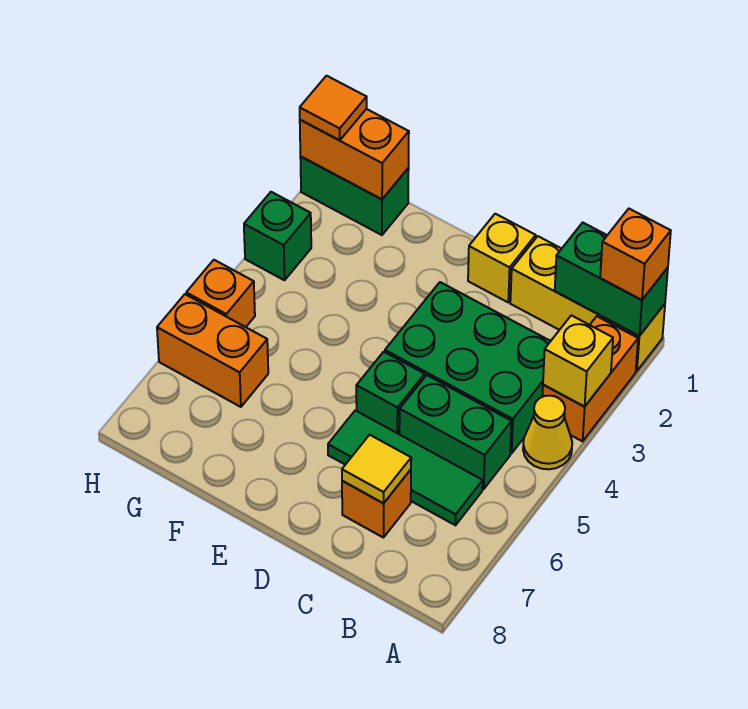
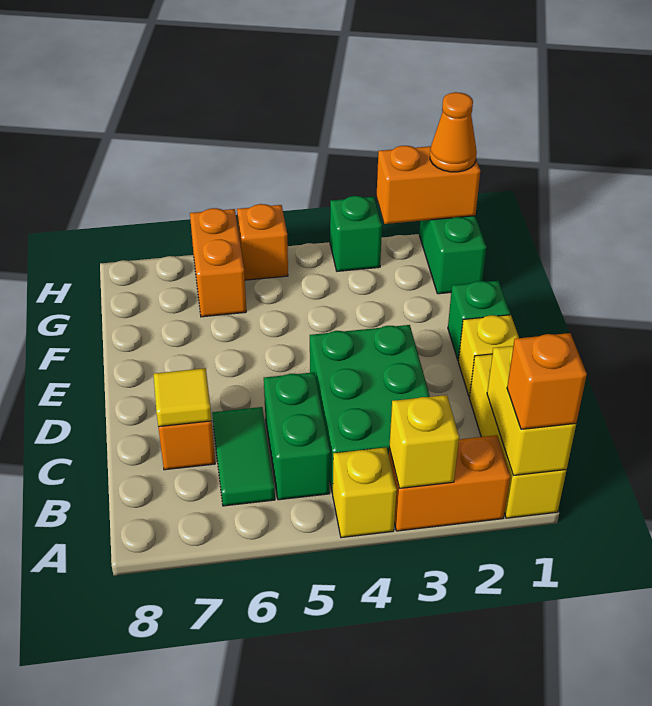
green 1x2 brick [555,223,668,336] -> yellow 1x2 brick [487,346,576,476]
yellow 1x1 cone [523,396,572,469] -> yellow 1x1 brick [333,447,397,538]
green 1x3 tile [328,410,483,525] -> green 1x2 tile [212,407,275,506]
green 1x1 brick [356,352,425,434] -> green 1x1 brick moved to [448,281,510,361]
orange 1x2 brick [300,109,409,199] -> orange 1x2 brick turned to [377,146,480,224]
orange 1x1 tile [300,76,367,140] -> orange 1x1 cone [430,92,477,172]

